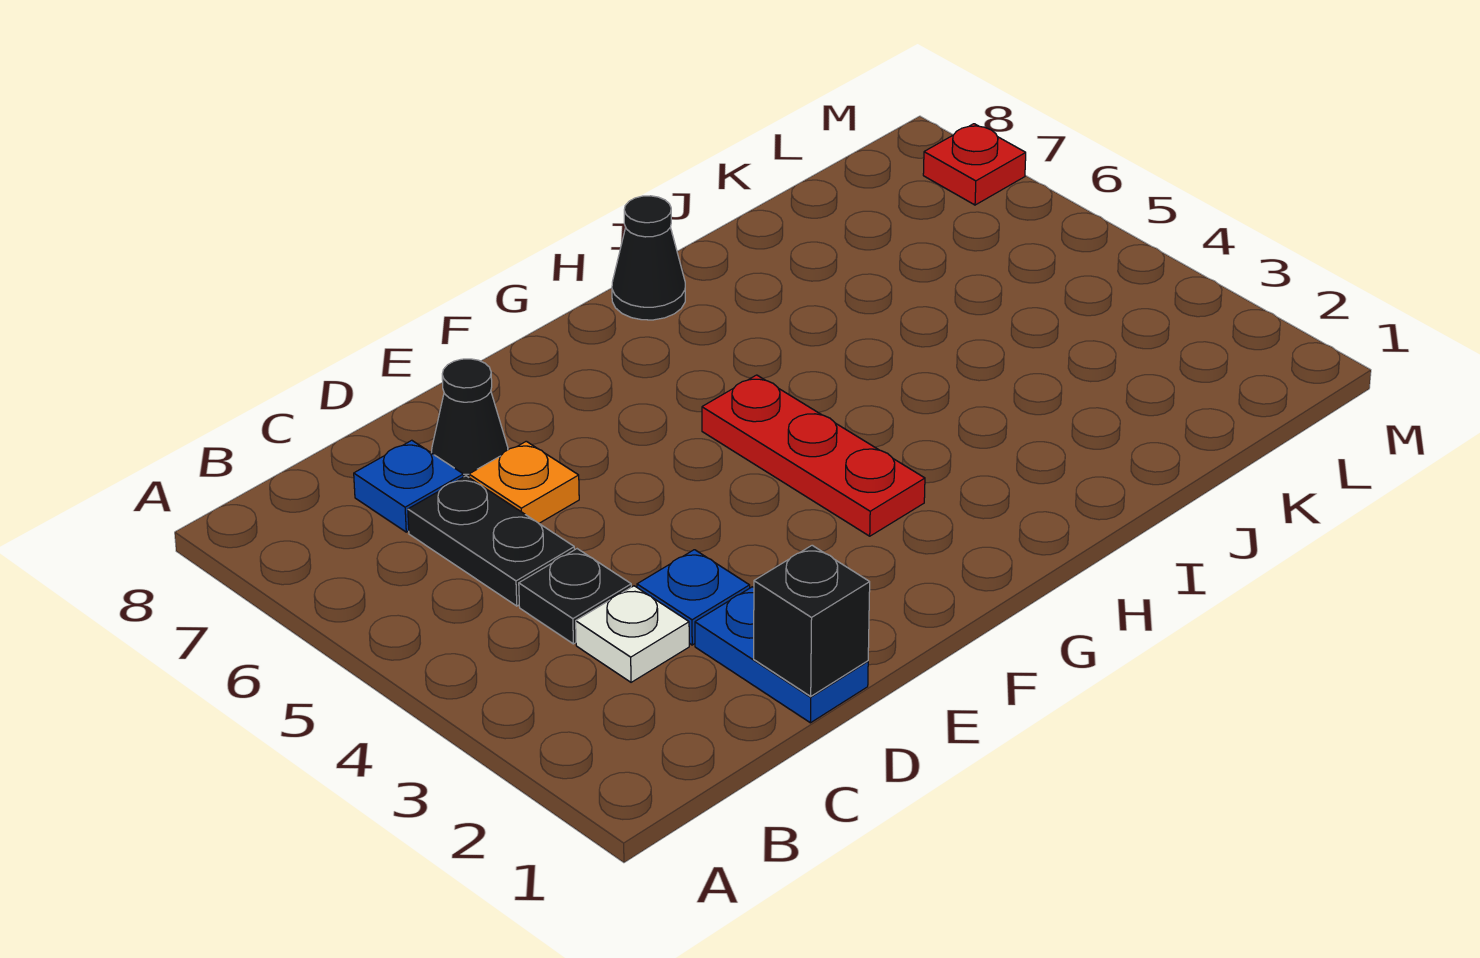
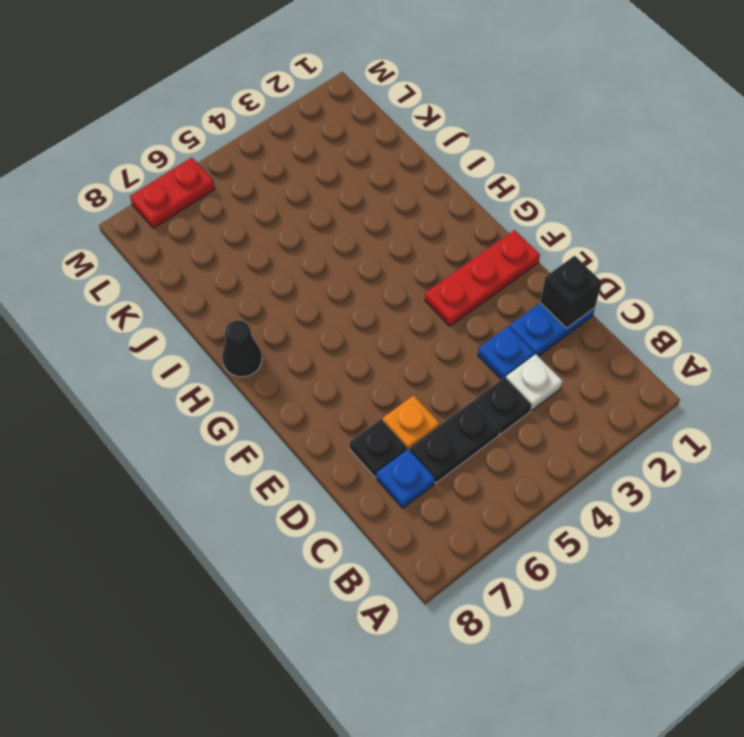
black 1x1 cone [432,359,508,477] -> black 1x1 plate [350,419,407,477]
red 1x3 plate [702,375,925,536] -> red 1x3 plate moved to [425,230,540,326]
red 1x1 plate [923,124,1026,205] -> red 1x2 plate [130,157,215,228]

